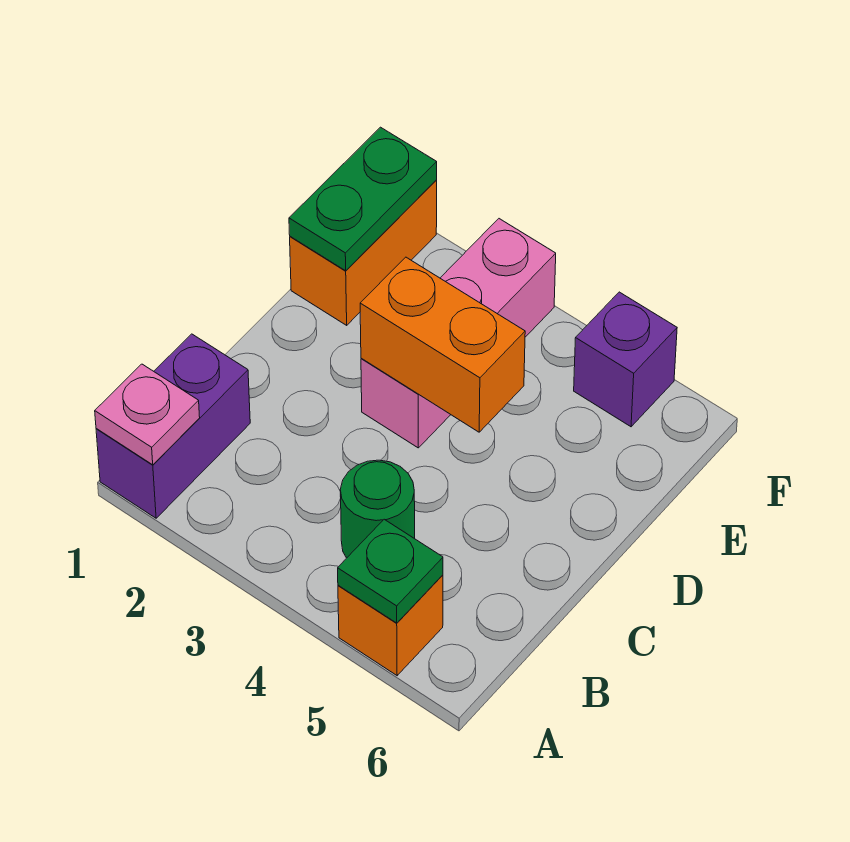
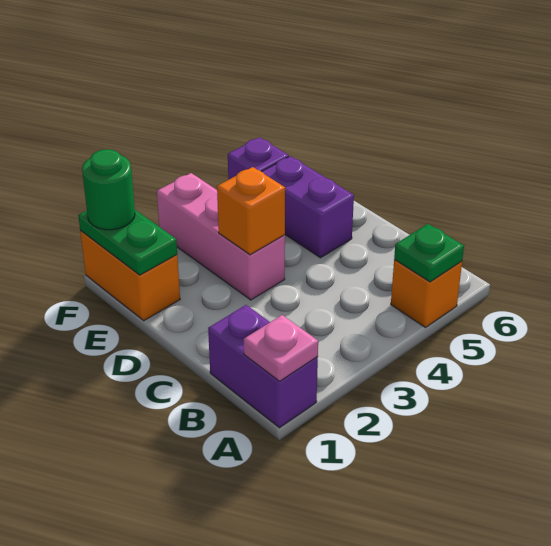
green 1x1 round brick [340,460,415,558] -> green 1x1 round brick moved to [82,149,135,230]
orange 1x2 brick [360,257,525,432] -> orange 1x1 brick [217,167,285,255]
none -> purple 1x2 brick [262,156,354,258]

